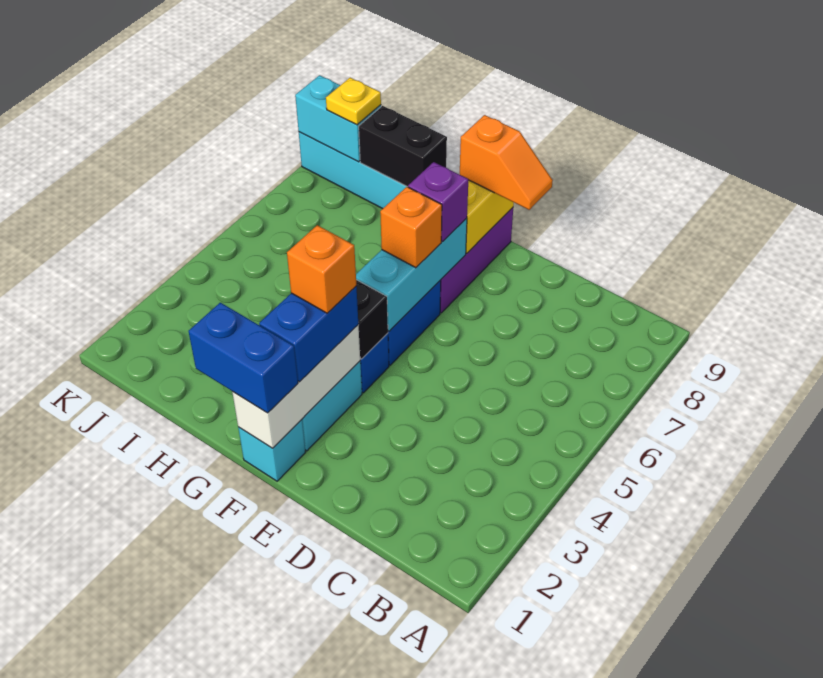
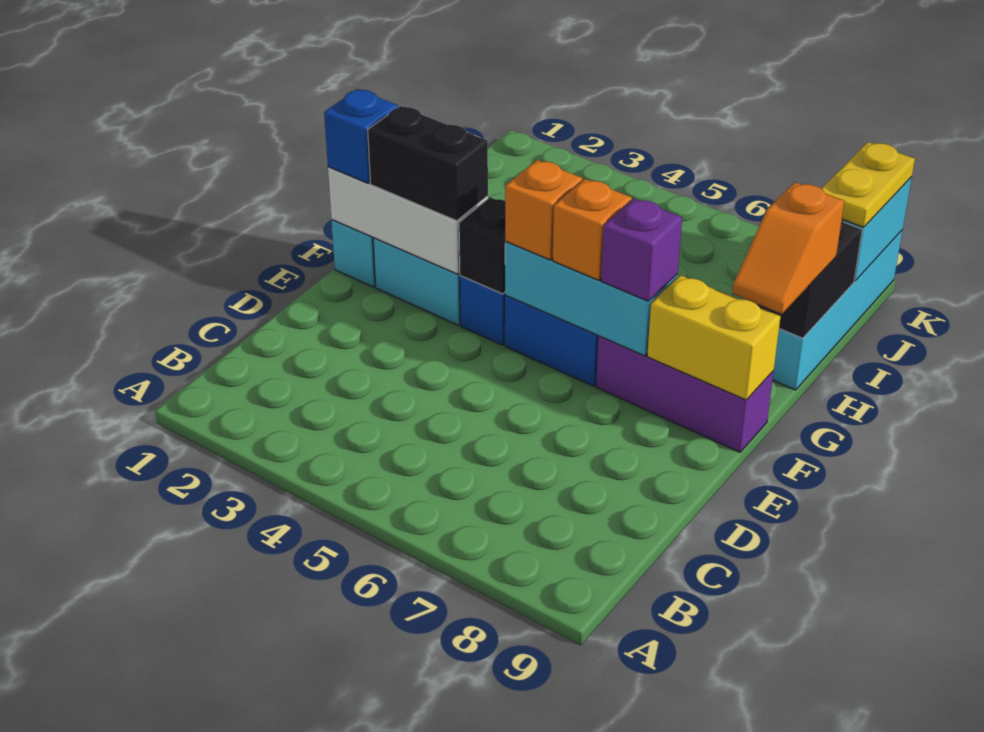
orange 1x2 slope [460,115,553,210] -> orange 1x2 slope moved to [732,182,844,314]
blue 1x2 brick [189,303,298,413] -> blue 1x1 brick [324,89,398,183]
blue 1x2 brick [259,287,358,382] -> black 1x2 brick [368,106,488,221]
orange 1x1 brick [287,225,356,313] -> orange 1x1 brick moved to [505,160,582,260]
yellow 1x1 plate [326,78,381,125] -> yellow 1x2 plate [821,142,915,227]

